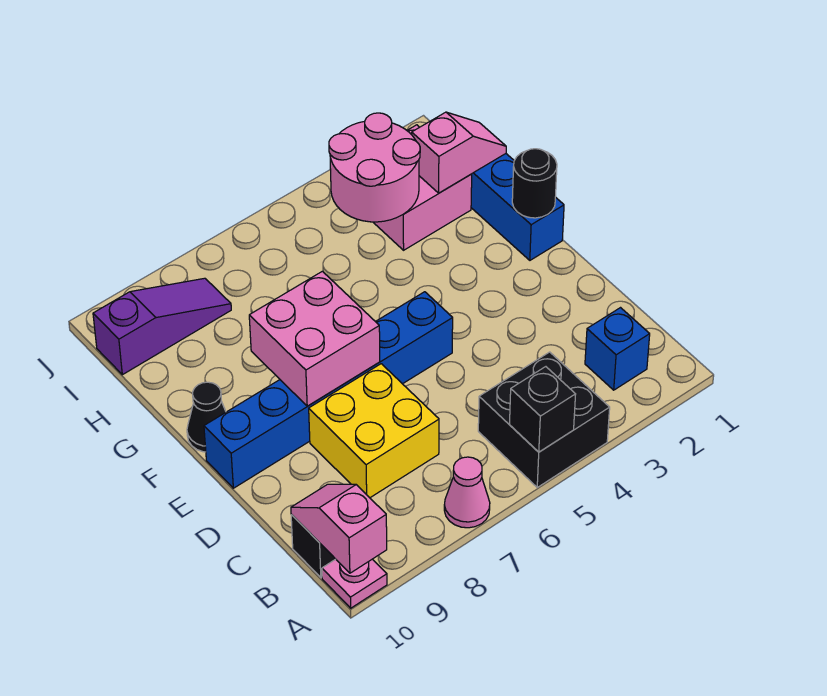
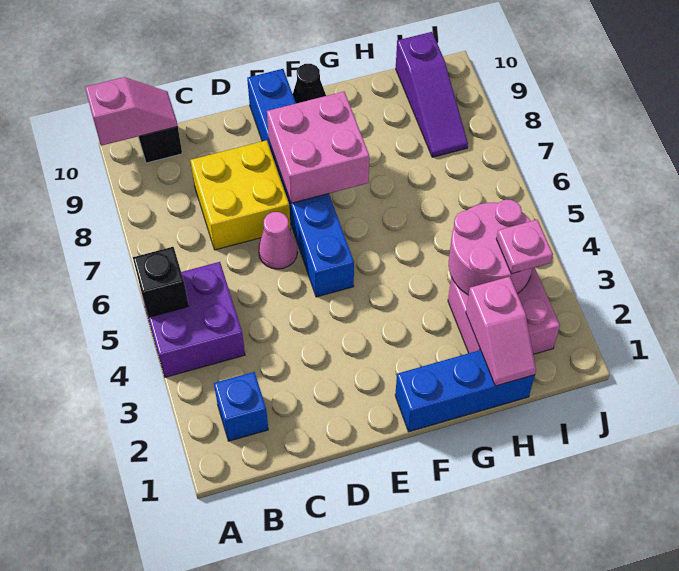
black 2x2 brick [478,352,610,487] -> purple 2x2 brick [142,262,245,377]
pink 1x1 cone [444,457,490,528] -> pink 1x1 cone moved to [258,212,298,269]
pink 1x1 plate [322,559,387,608] -> pink 1x1 plate moved to [496,220,553,274]
black 1x1 round brick [512,149,557,218] -> none

